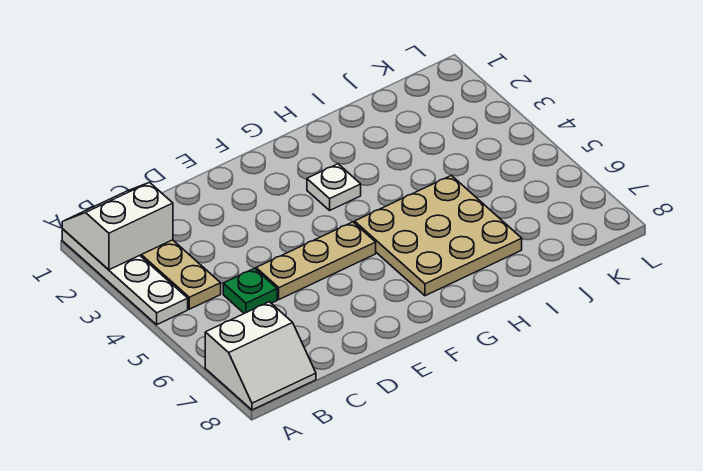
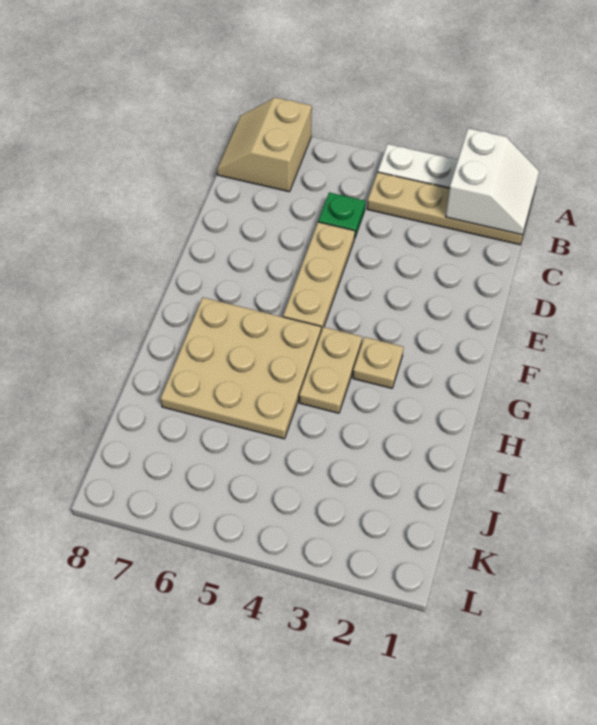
white 2x2 slope [205,302,316,410] -> tan 2x2 slope [217,97,312,192]
white 1x1 plate [307,164,361,210] -> tan 1x1 plate [353,337,403,388]
none -> tan 1x2 plate [299,327,362,413]

